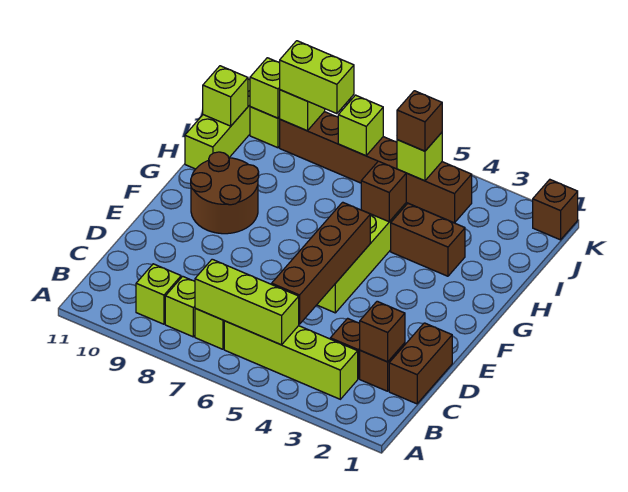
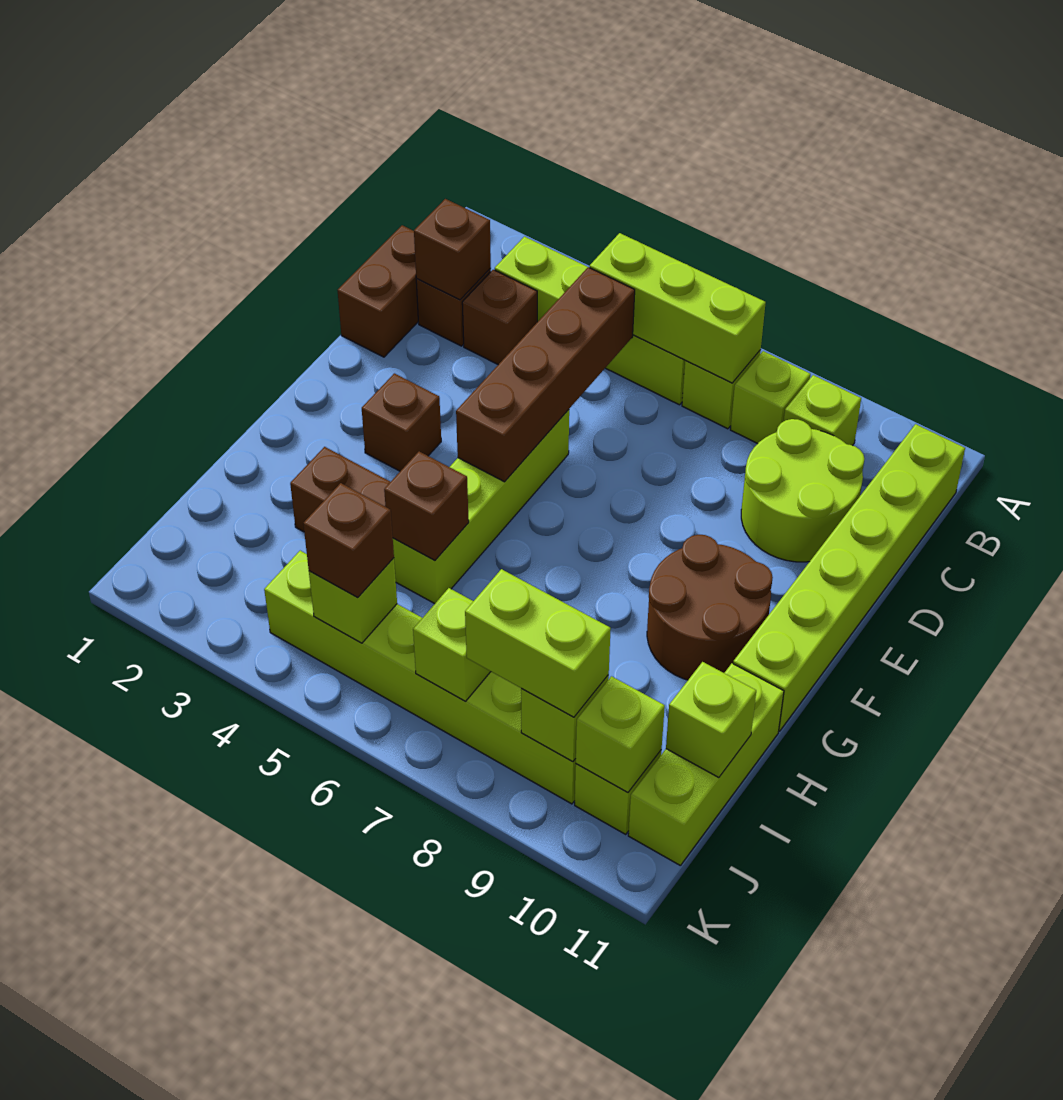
none -> lime 1x6 brick [733,424,965,731]
none -> lime 2x2 round brick [741,419,864,562]
brown 1x6 brick [280,112,472,223] -> lime 1x6 brick [264,551,576,804]
brown 1x1 brick [533,180,578,240] -> brown 1x1 brick moved to [362,373,441,471]

